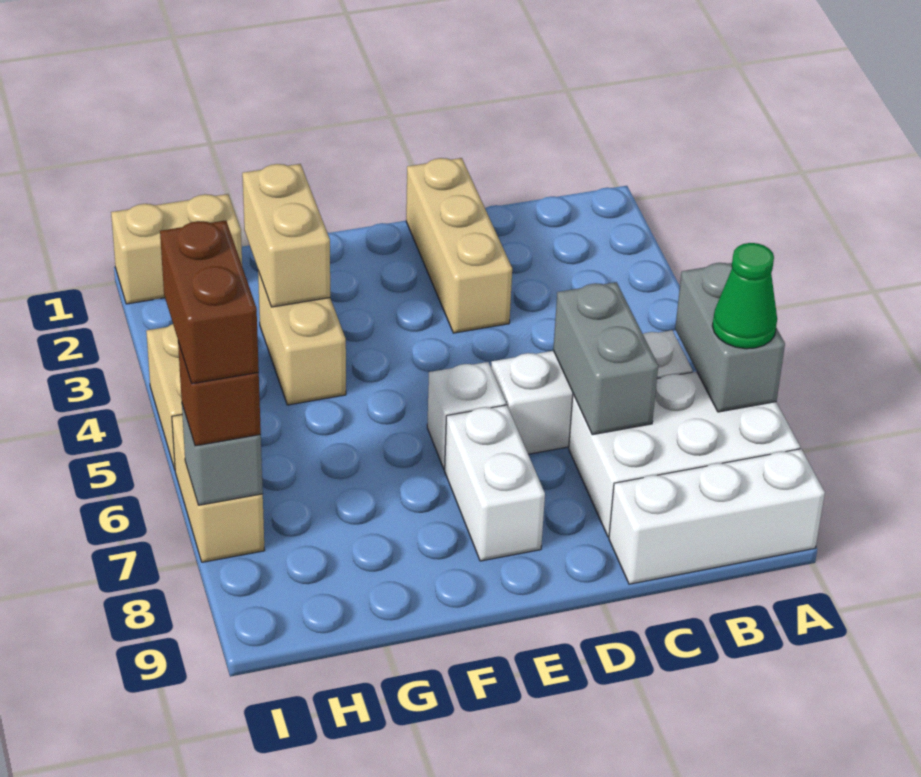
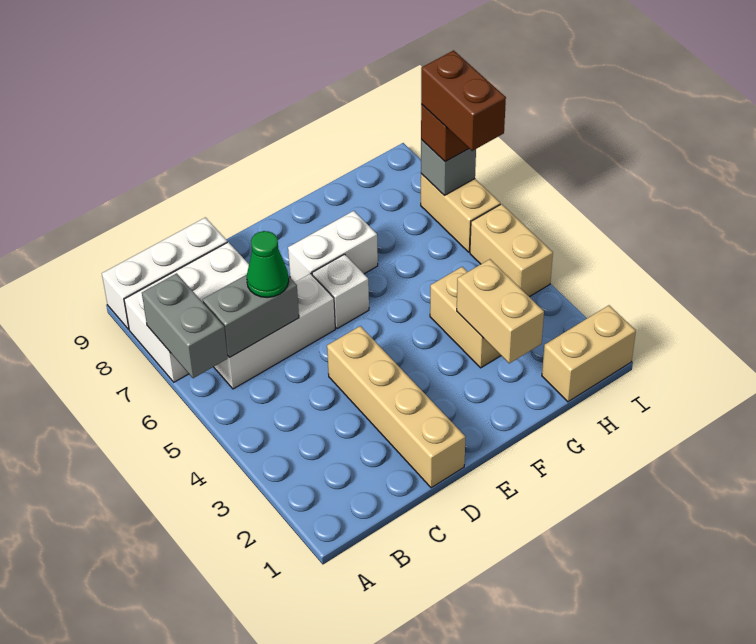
green 1x1 cone [712,243,777,349] -> green 1x1 cone moved to [247,231,289,298]
grey 1x2 brick [553,282,658,435] -> grey 1x2 brick turned to [203,275,299,358]
tan 1x3 brick [406,158,512,333] -> tan 1x4 brick [327,326,465,488]
white 1x2 brick [445,405,545,561] -> white 1x2 brick turned to [288,211,378,282]

